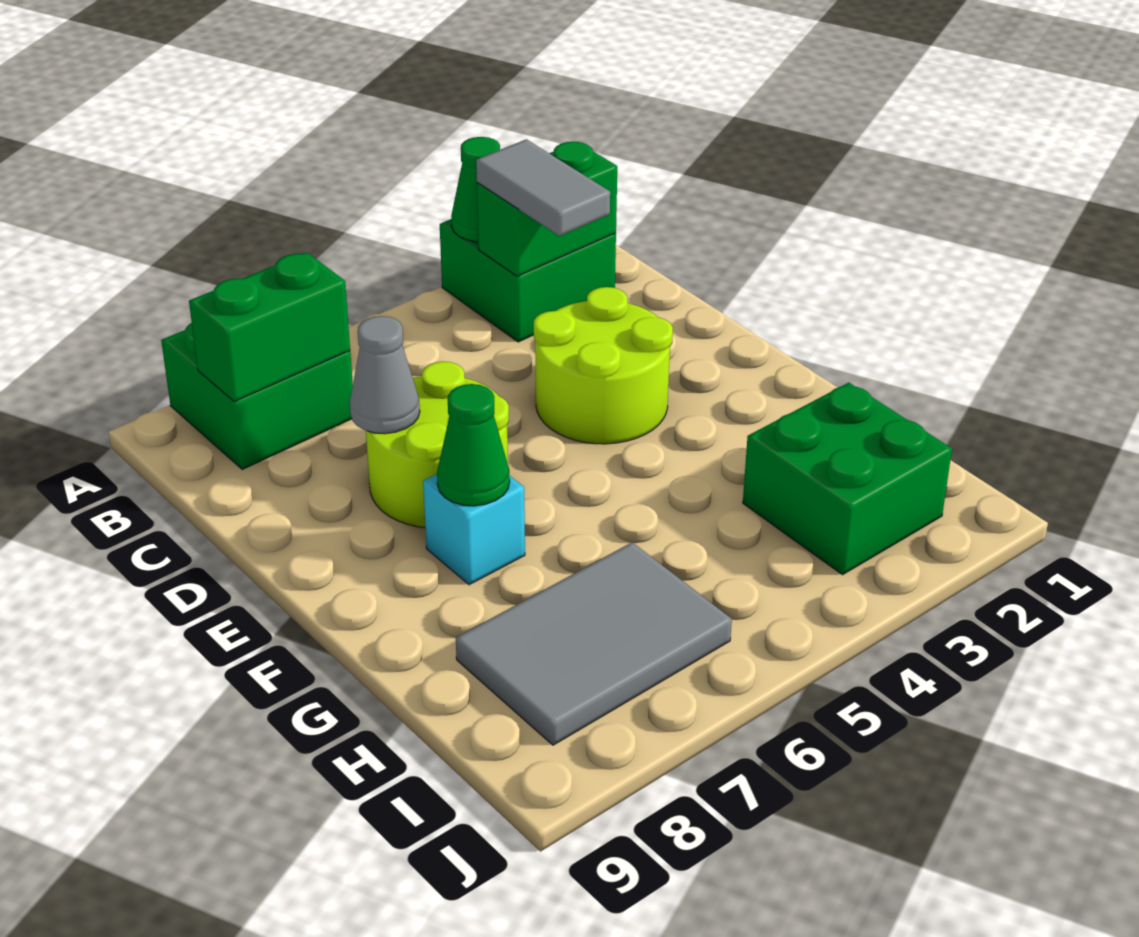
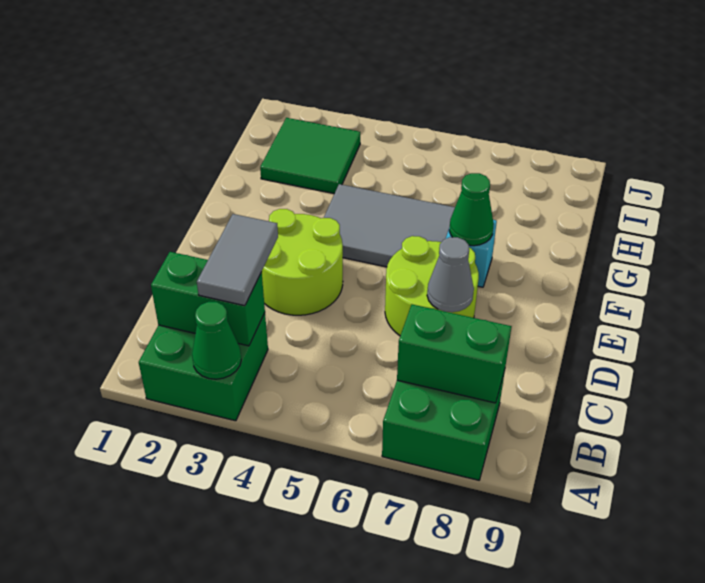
green 2x2 brick [743,383,952,575] -> green 2x2 tile [260,118,360,194]
grey 2x3 tile [456,542,732,745] -> grey 2x3 tile moved to [324,184,455,267]

